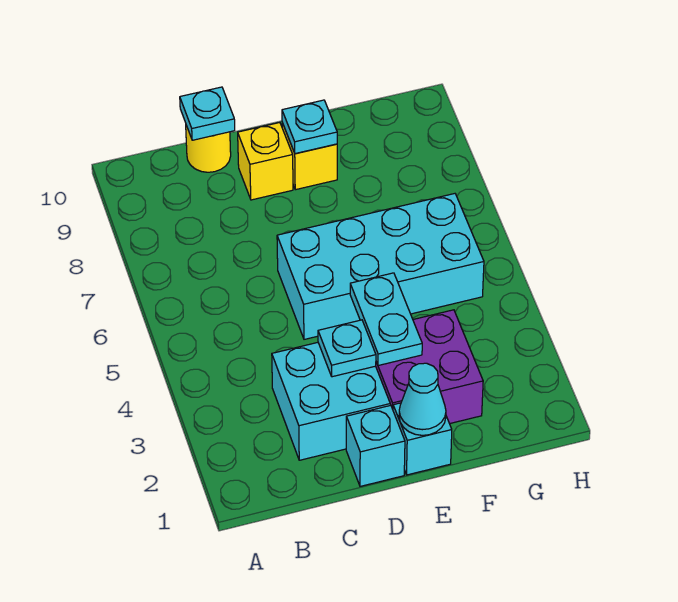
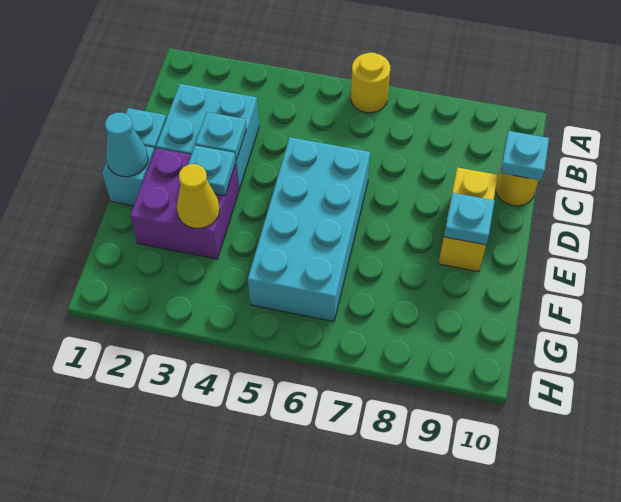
none -> yellow 1x1 round brick [351,53,390,113]
cyan 1x2 plate [350,273,422,366] -> cyan 1x1 plate [188,146,236,196]
none -> yellow 1x1 cone [177,164,220,228]

